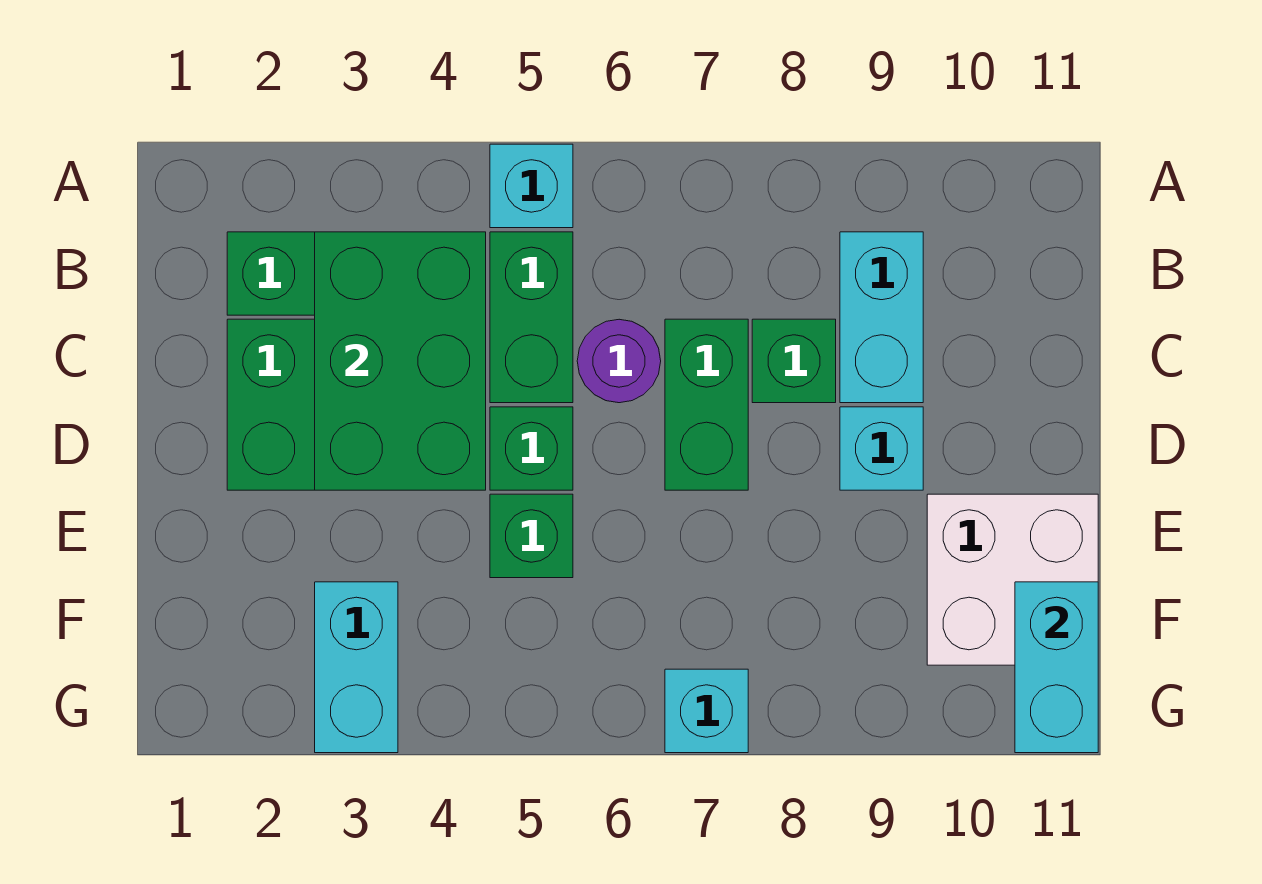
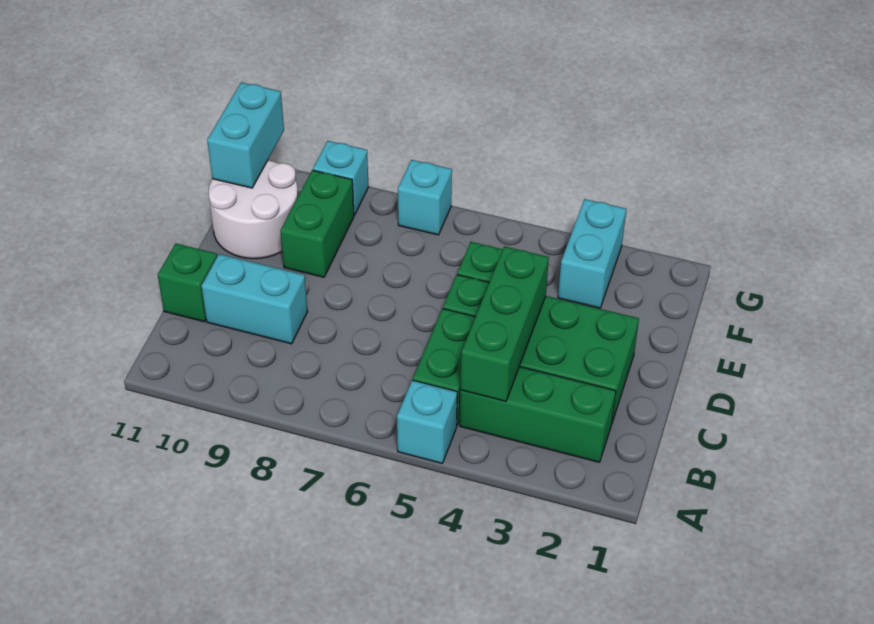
green 2x3 brick [315,232,486,490] -> green 1x3 brick [460,246,549,401]
cyan 1x2 brick [840,232,923,403] -> cyan 1x2 brick turned to [202,254,308,344]
purple 1x1 round brick [577,319,661,403] -> none
green 1x2 brick [665,319,748,490] -> green 1x2 brick moved to [280,170,354,277]
green 1x1 brick [752,319,836,403] -> green 1x1 brick moved to [158,244,217,322]
cyan 1x1 brick [840,407,923,490] -> cyan 1x1 brick moved to [313,141,369,215]
white 2x2 brick [927,494,1098,665] -> white 2x2 round brick [209,160,298,259]

